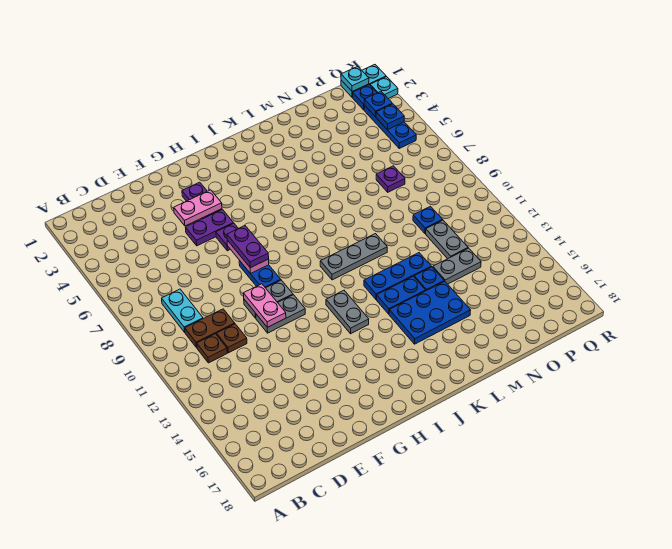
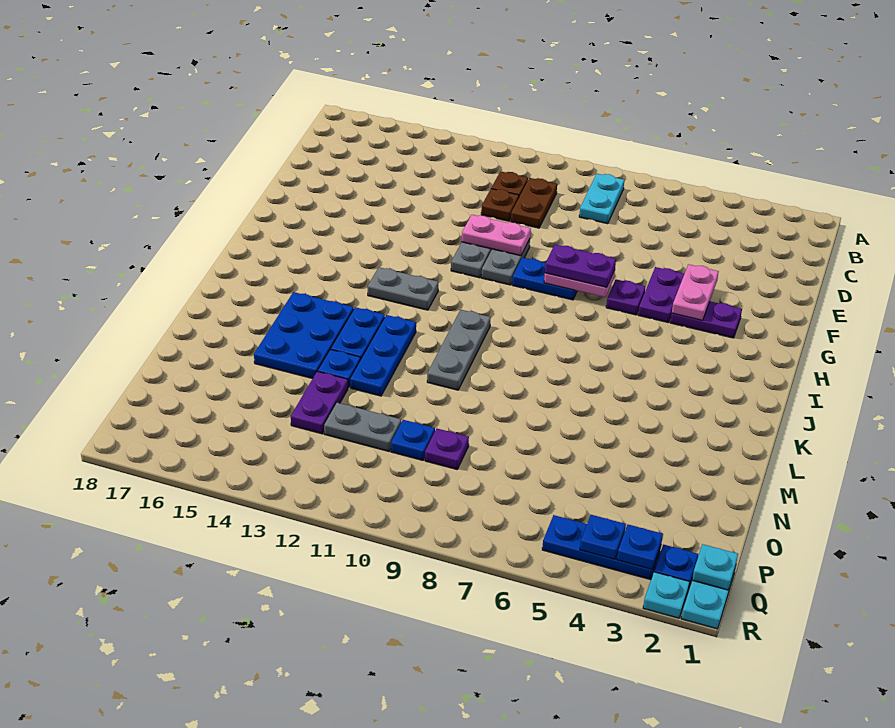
cyan 1x2 plate [162,289,203,332] -> cyan 1x2 plate turned to [579,174,624,224]
grey 1x2 plate [433,248,481,284] -> purple 1x2 plate [291,371,348,434]
purple 1x1 plate [376,166,405,192] -> purple 1x1 plate moved to [425,429,469,469]

